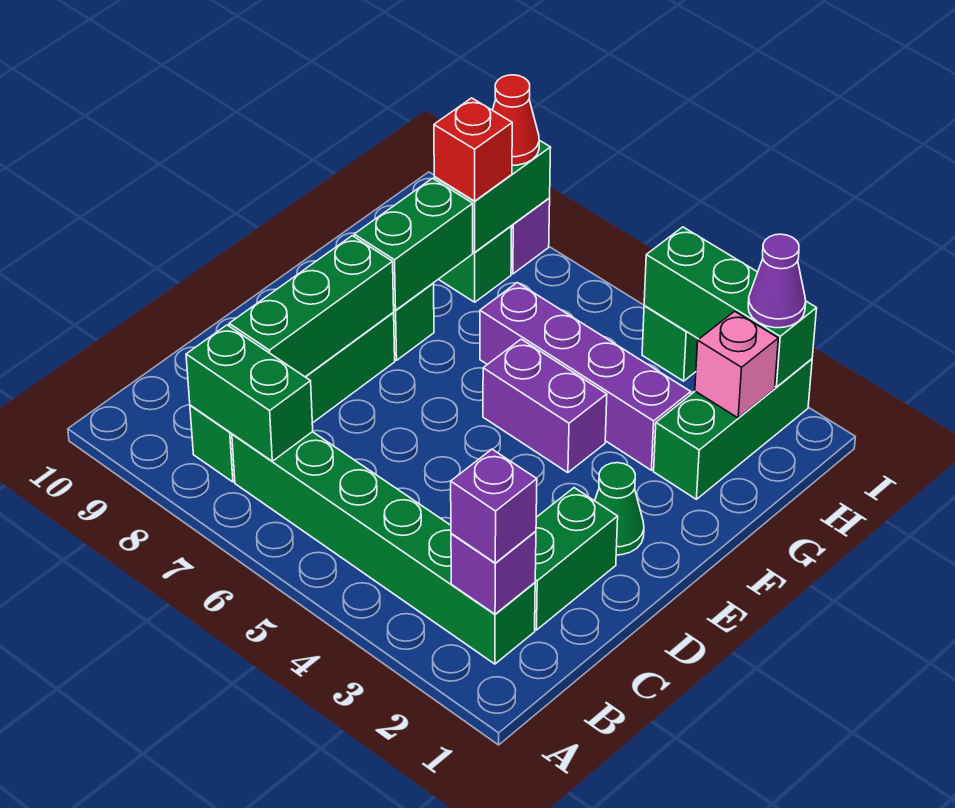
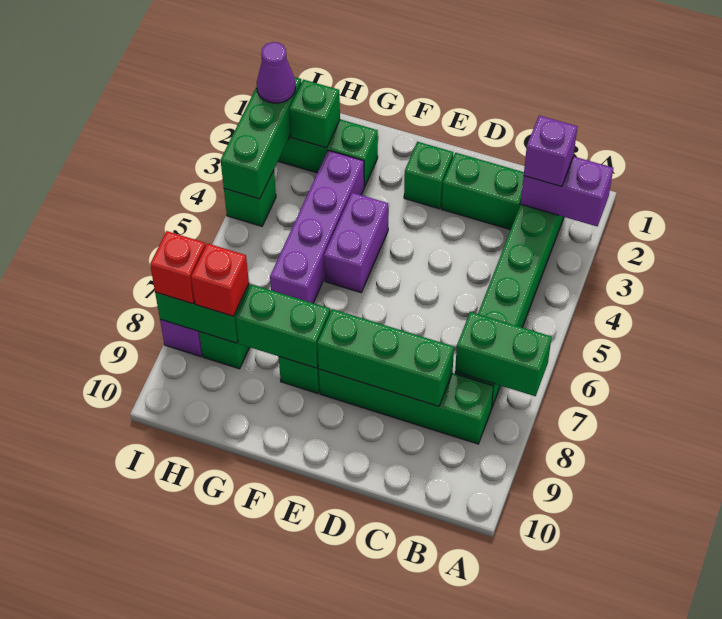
purple 1x1 brick [451,531,536,614] -> purple 1x2 brick [521,156,613,226]
green 1x2 brick [186,325,313,461] -> green 1x2 brick turned to [455,312,551,396]
green 1x1 cone [595,463,644,555] -> green 1x1 brick [404,142,453,209]
pink 1x1 brick [695,311,778,418] -> green 1x1 brick [289,80,340,148]
red 1x1 cone [493,75,539,165] -> red 1x1 brick [150,231,206,304]

